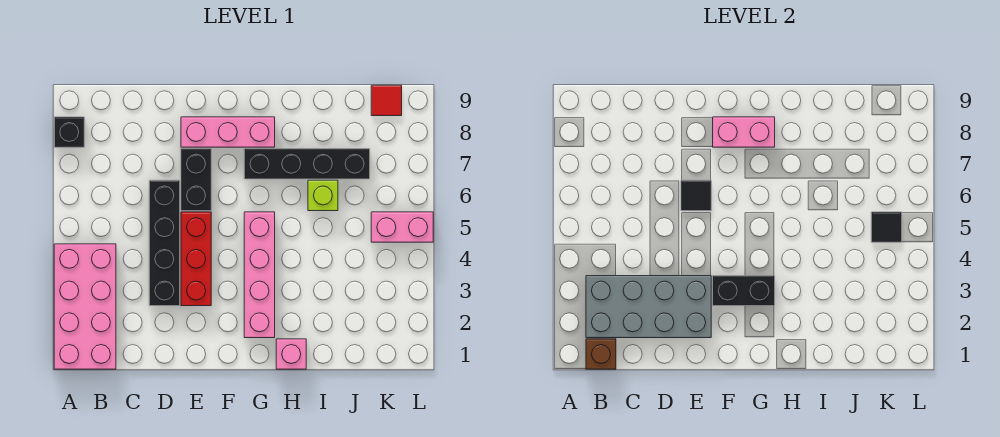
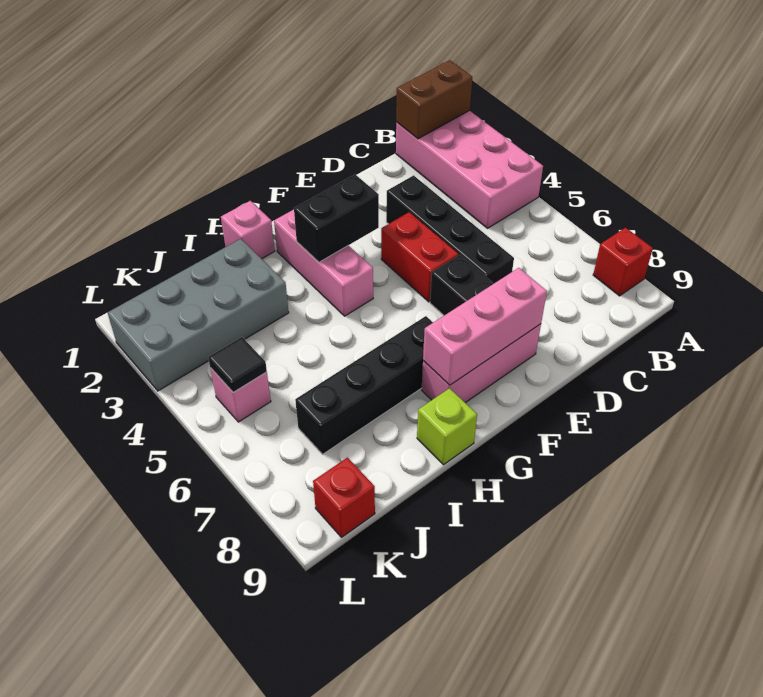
black 1x1 brick [54,117,84,147] -> red 1x1 brick [593,228,653,296]
brown 1x1 brick [586,339,616,369] -> brown 1x2 brick [396,60,472,139]
grey 2x4 brick [586,276,711,338] -> grey 2x4 brick moved to [107,239,289,391]
red 1x3 brick [181,212,211,306] -> red 1x2 brick [381,212,459,302]
black 1x1 tile [681,180,711,211] -> none
pink 1x2 brick [713,117,775,147] -> pink 1x3 brick [423,268,547,385]
pink 1x4 brick [244,212,275,338] -> pink 1x3 brick [274,210,373,316]
lime 1x1 brick [308,180,338,211] -> lime 1x1 brick moved to [417,388,477,465]
pink 1x2 brick [371,212,433,242] -> pink 1x1 brick [210,368,271,422]
red 1x1 tile [371,85,402,116] -> red 1x1 brick [313,458,375,537]

